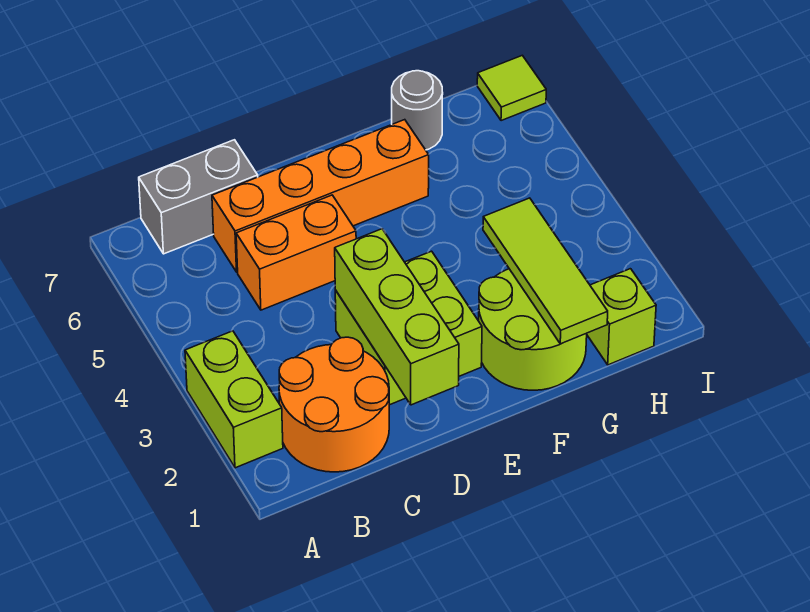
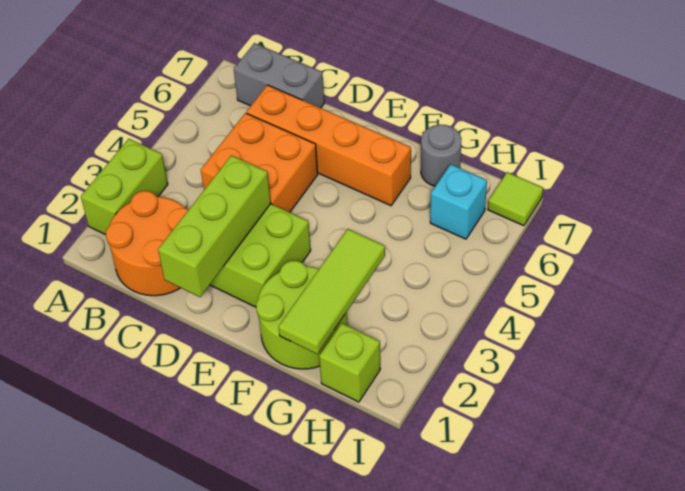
orange 1x2 brick [236,195,356,310] -> orange 2x2 brick [201,113,318,212]
none -> cyan 1x1 brick [430,164,487,239]

